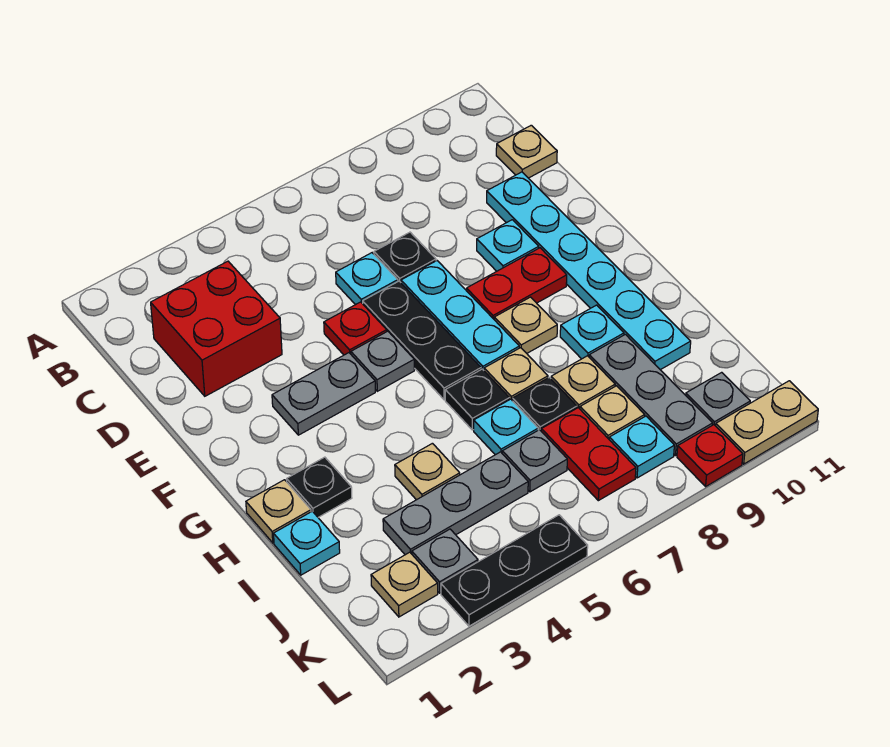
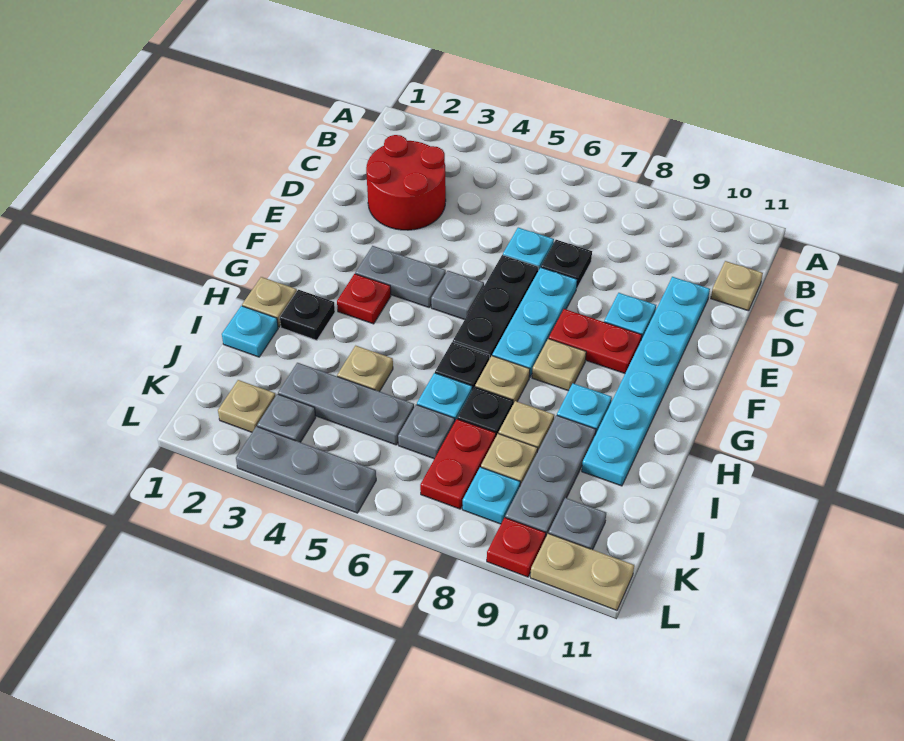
red 2x2 brick [151,261,282,396] -> red 2x2 round brick [366,135,446,230]
red 1x1 plate [324,302,387,355] -> red 1x1 plate moved to [337,274,391,324]
black 1x3 plate [441,515,588,626] -> grey 1x3 plate [236,426,376,513]

